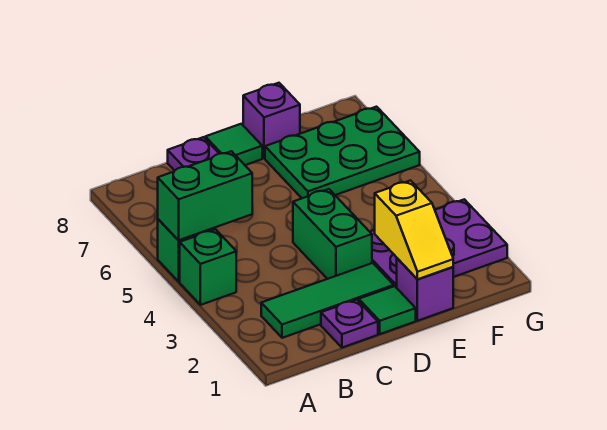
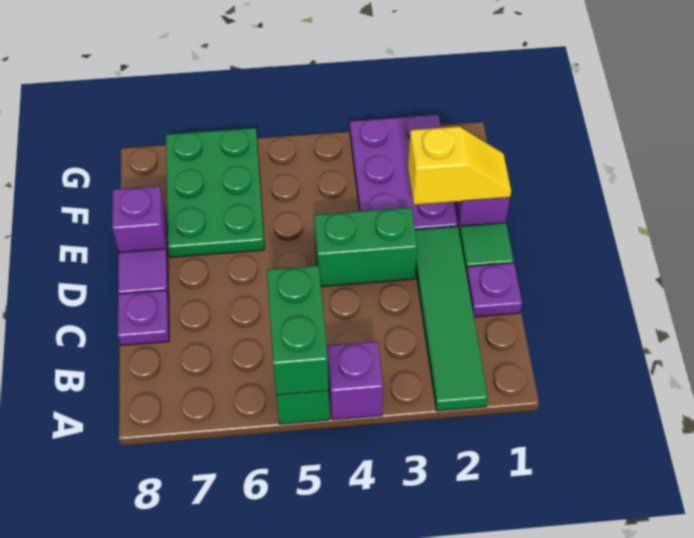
green 1x1 brick [180,229,236,305] -> purple 1x1 brick [327,341,383,420]
green 1x3 tile [261,263,394,338] -> green 1x4 tile [415,226,488,411]
green 1x1 tile [205,124,262,165] -> purple 1x1 tile [118,249,169,298]

